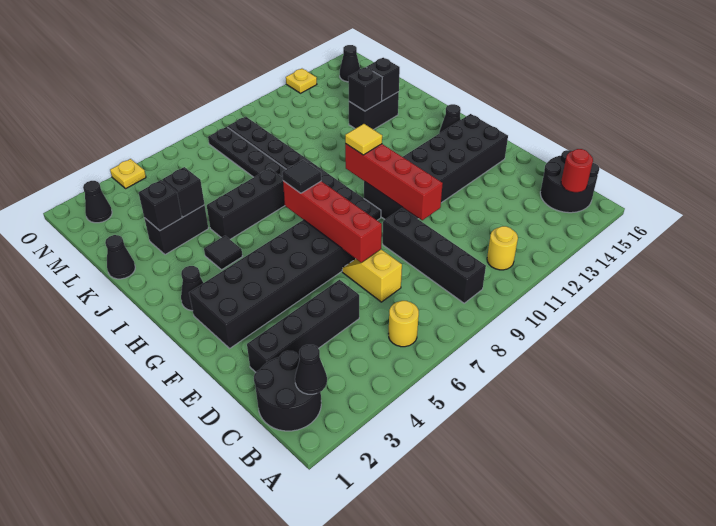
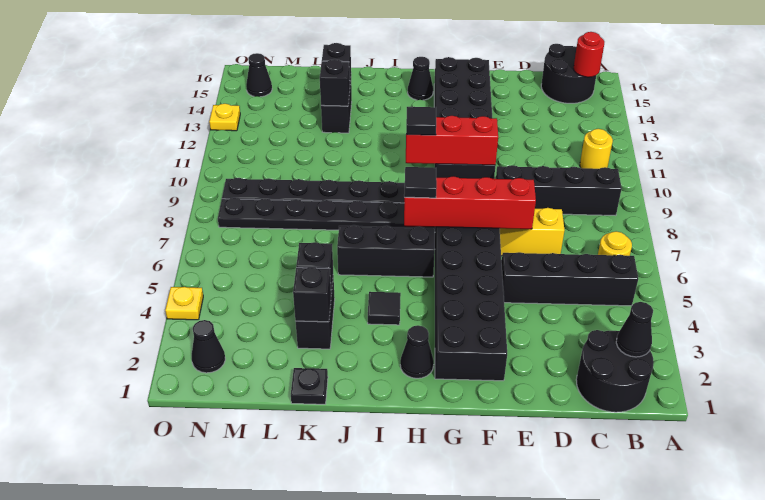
black 1x4 brick [247,280,359,372] -> black 1x4 brick turned to [502,252,638,306]
red 1x4 brick [345,144,443,220] -> red 1x3 brick [406,116,498,165]
yellow 1x1 tile [345,124,382,155] -> black 1x1 tile [406,107,436,135]
black 1x3 brick [207,168,285,239] -> black 1x3 brick turned to [337,225,435,277]
black 1x1 cone [105,235,135,279] -> black 1x1 plate [291,368,328,404]

